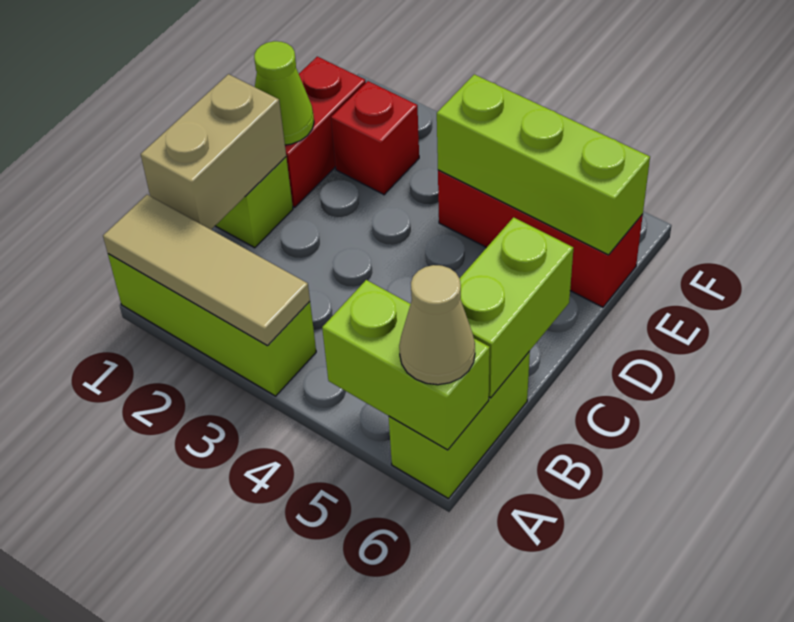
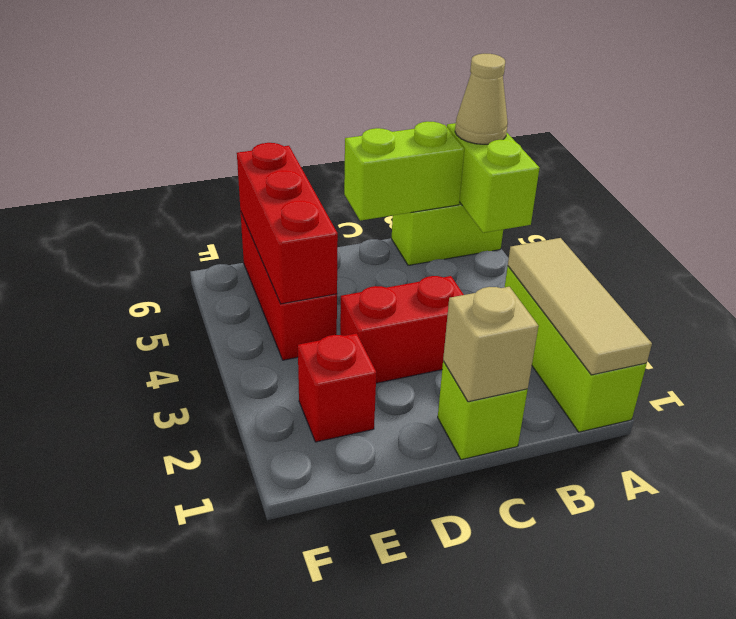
tan 1x2 brick [141,74,286,229] -> tan 1x1 brick [443,287,538,402]
red 1x2 brick [285,57,366,207] -> red 1x2 brick moved to [340,276,464,383]
lime 1x1 cone [254,41,314,145] -> none
lime 1x3 brick [437,74,650,255] -> red 1x3 brick [237,143,338,304]

